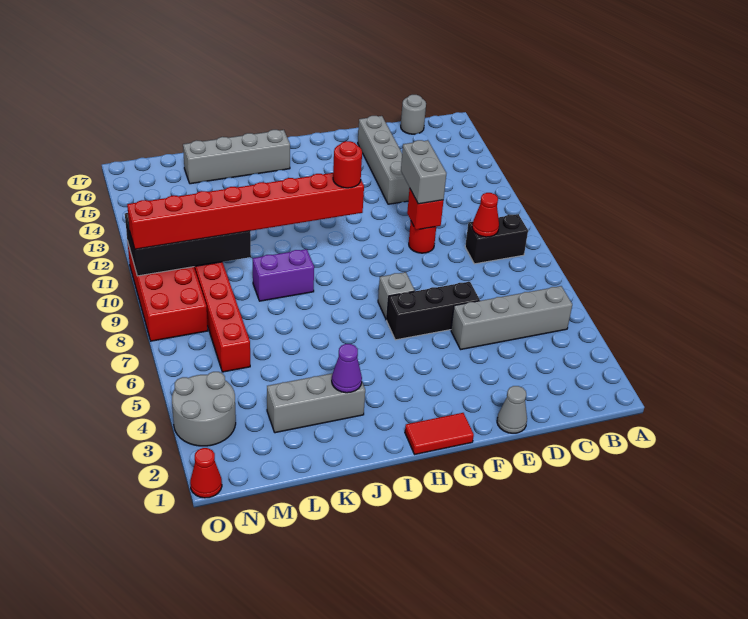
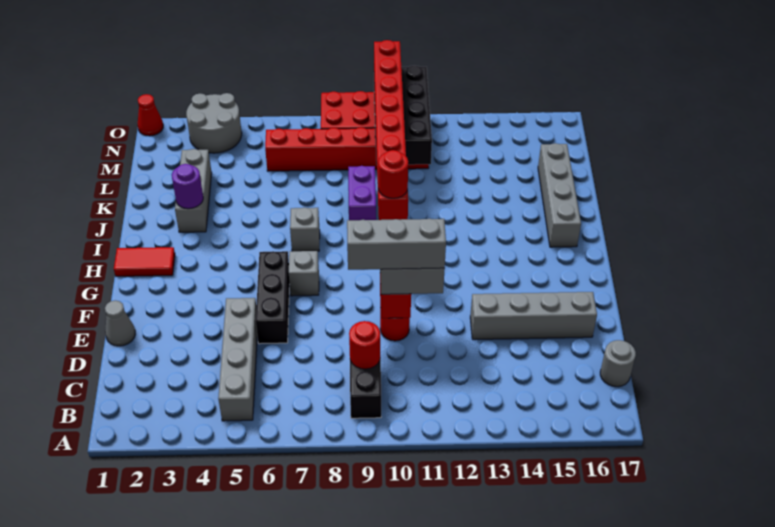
red 1x1 cone [472,193,499,237] -> red 1x1 round brick [349,321,380,369]
none -> grey 1x3 brick [347,219,446,270]
red 1x2 tile [405,413,474,455] -> red 1x2 tile turned to [114,247,175,276]
none -> grey 1x1 brick [290,207,320,251]
purple 1x1 cone [332,344,362,393] -> purple 1x1 round brick [172,164,203,209]

